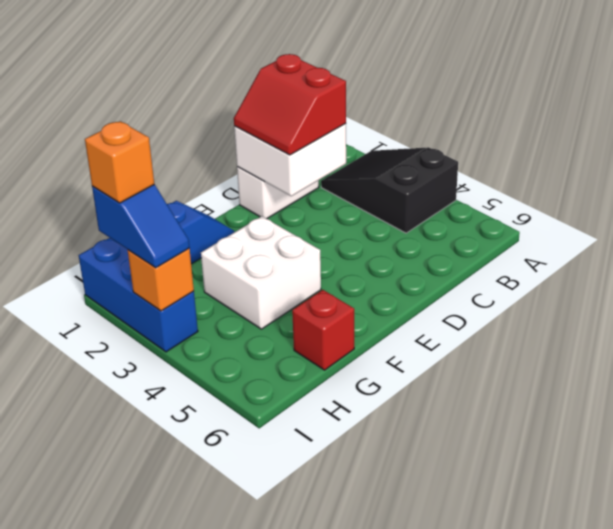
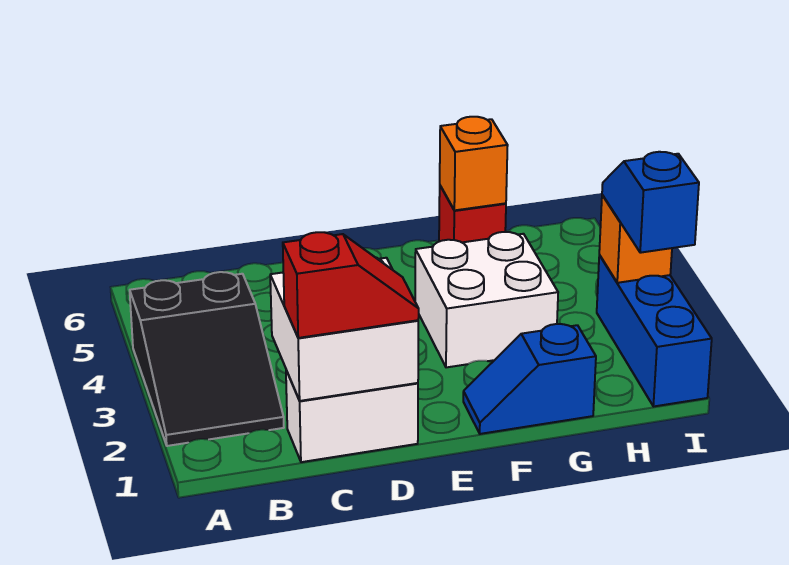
red 2x2 slope [234,54,346,155] -> red 1x2 slope [283,232,419,338]
orange 1x1 brick [85,121,154,203] -> orange 1x1 brick moved to [440,117,508,210]

